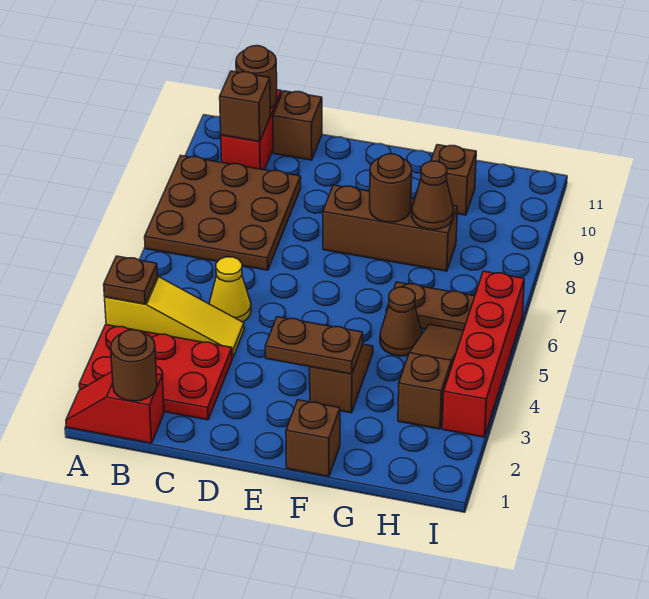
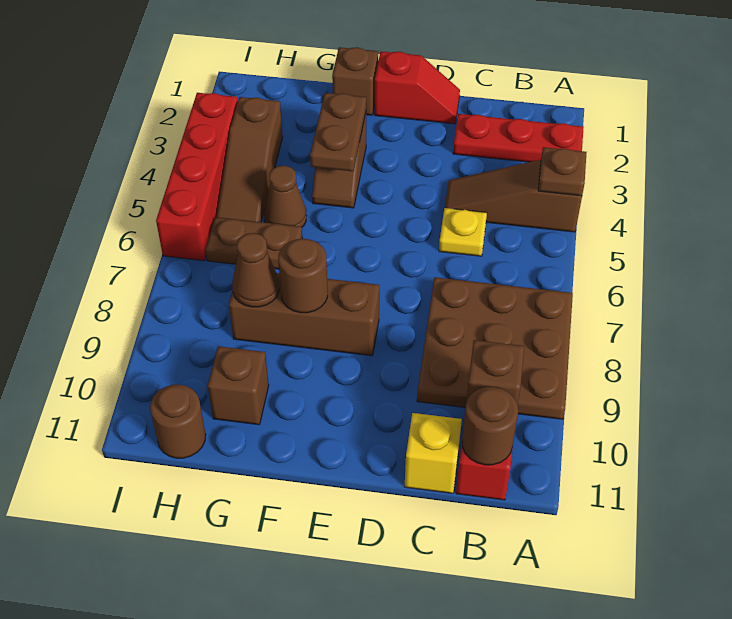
red 1x2 slope [66,372,164,443] -> red 1x2 slope moved to [375,51,460,124]
red 2x3 plate [79,325,232,420] -> red 1x3 plate [453,114,584,162]
yellow 1x3 slope [105,276,244,358] -> brown 1x3 slope [445,160,582,232]
brown 1x1 round brick [111,330,157,401] -> brown 1x1 round brick moved to [150,385,206,458]
yellow 1x1 cone [209,257,251,322] -> yellow 1x1 plate [439,208,487,256]
brown 1x1 brick [273,91,322,160] -> yellow 1x1 brick [405,413,462,493]
brown 1x2 plate [265,317,363,374] -> brown 1x2 plate turned to [310,93,366,171]

